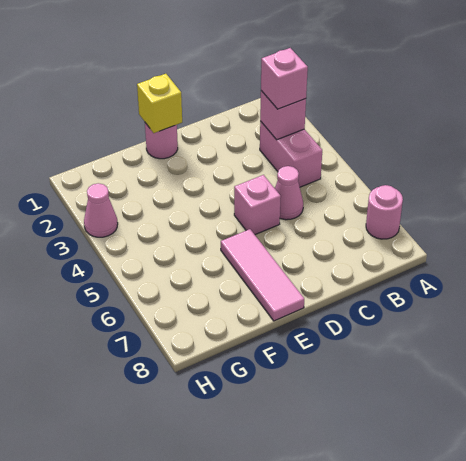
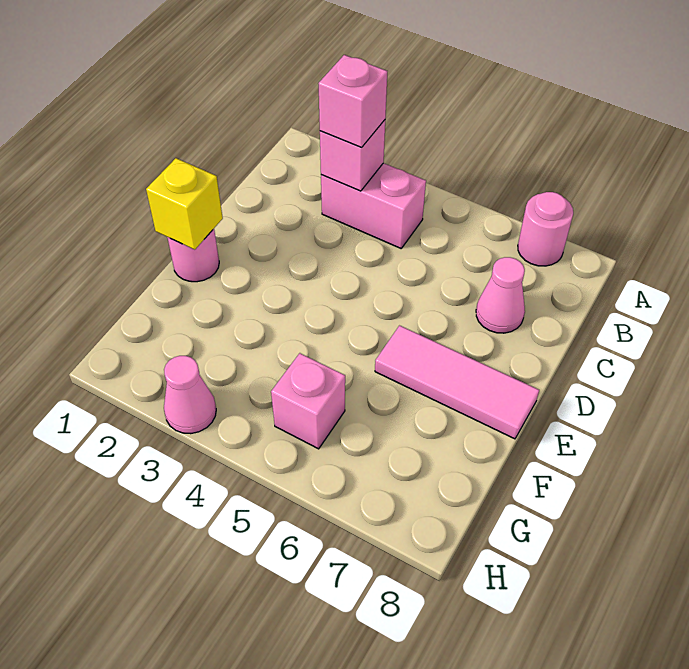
pink 1x1 cone [275,166,303,220] -> pink 1x1 cone moved to [476,257,525,333]
pink 1x1 brick [234,175,281,235] -> pink 1x1 brick moved to [271,353,345,449]

